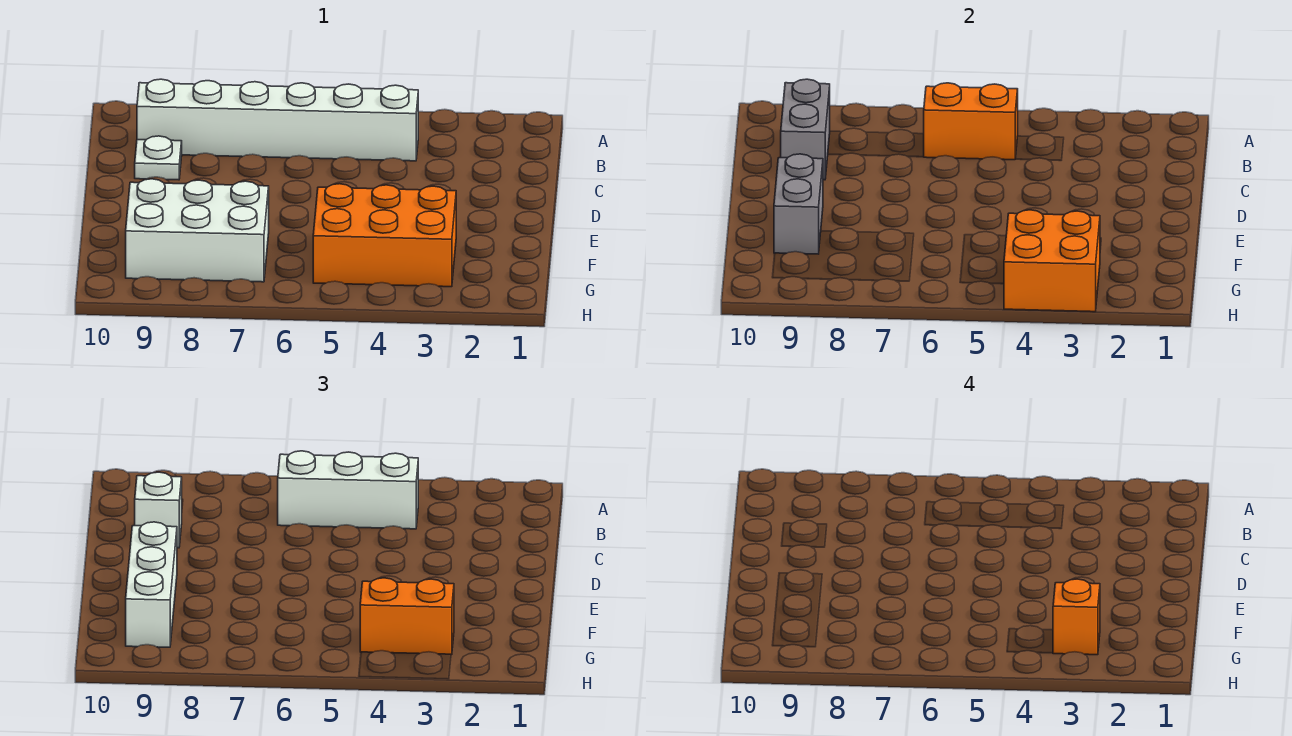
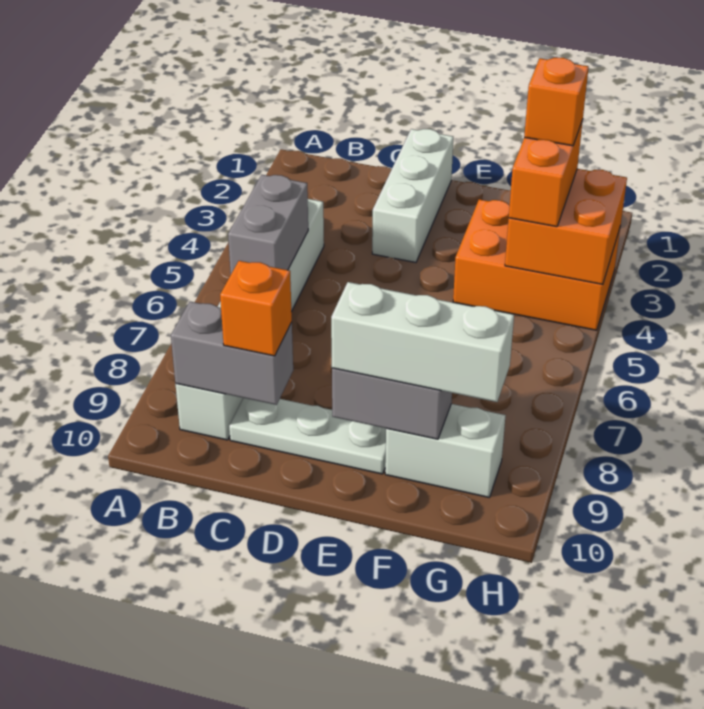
white 1x3 brick [278,451,418,529] -> white 1x3 brick moved to [372,129,453,262]
orange 1x2 brick [924,83,1018,160] -> grey 1x2 brick [228,175,308,274]
white 1x1 plate [135,136,182,180] -> white 1x3 plate [229,398,386,474]
white 1x1 brick [135,472,182,548] -> orange 1x1 brick [220,261,292,356]
orange 2x3 brick [313,184,456,287] -> orange 2x3 brick turned to [453,199,620,330]
white 2x3 brick [126,179,269,282] -> white 1x2 brick [385,404,506,497]

